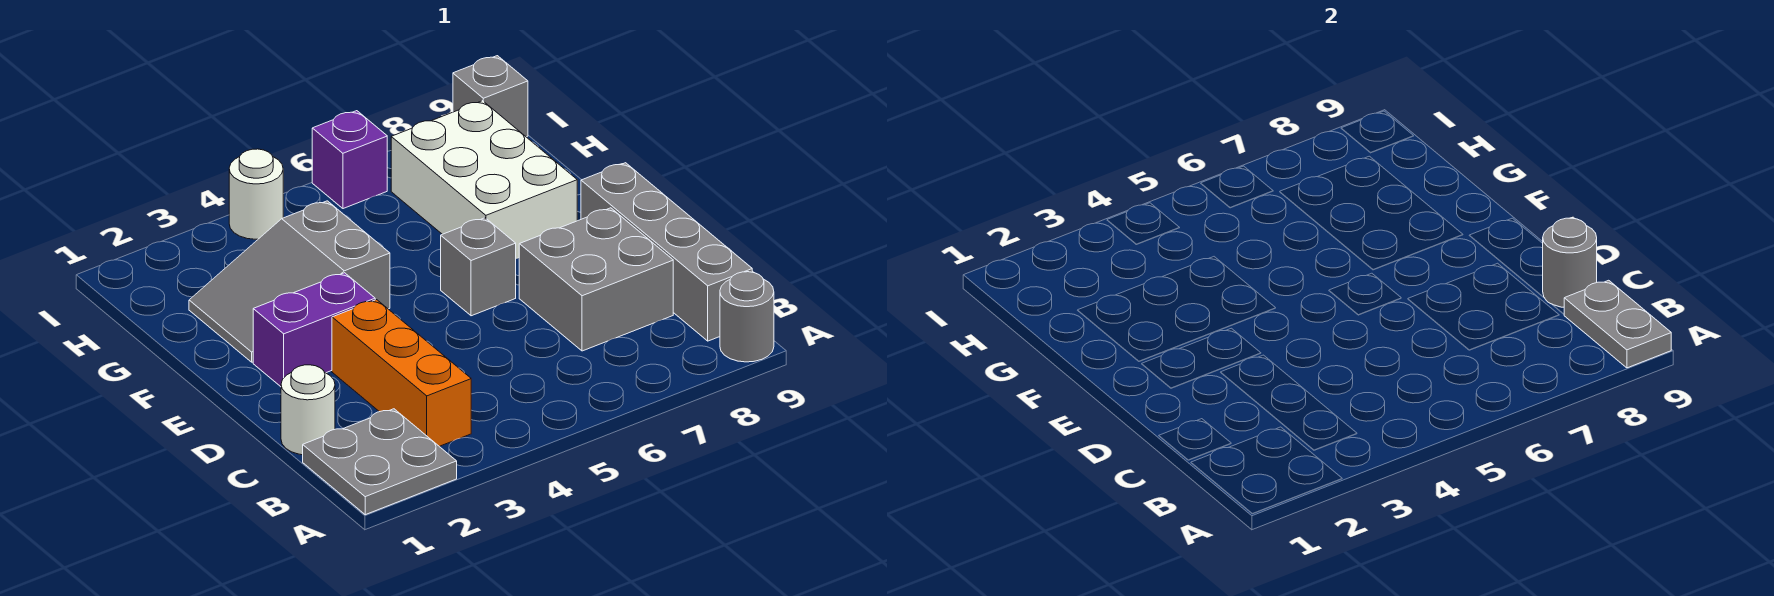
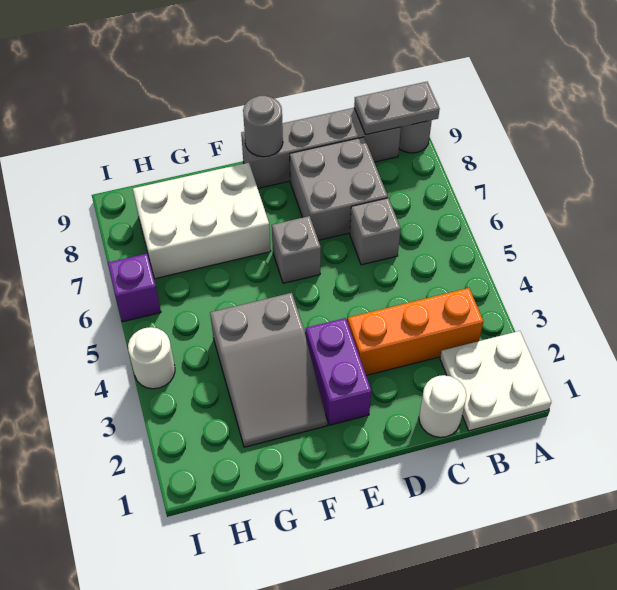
grey 2x2 plate [303,409,457,515] -> white 2x2 plate [440,331,551,431]
grey 1x1 round brick [1543,218,1597,307] -> grey 1x1 round brick moved to [243,96,283,157]
grey 1x1 brick [453,56,528,137] -> grey 1x1 brick moved to [350,198,401,265]

